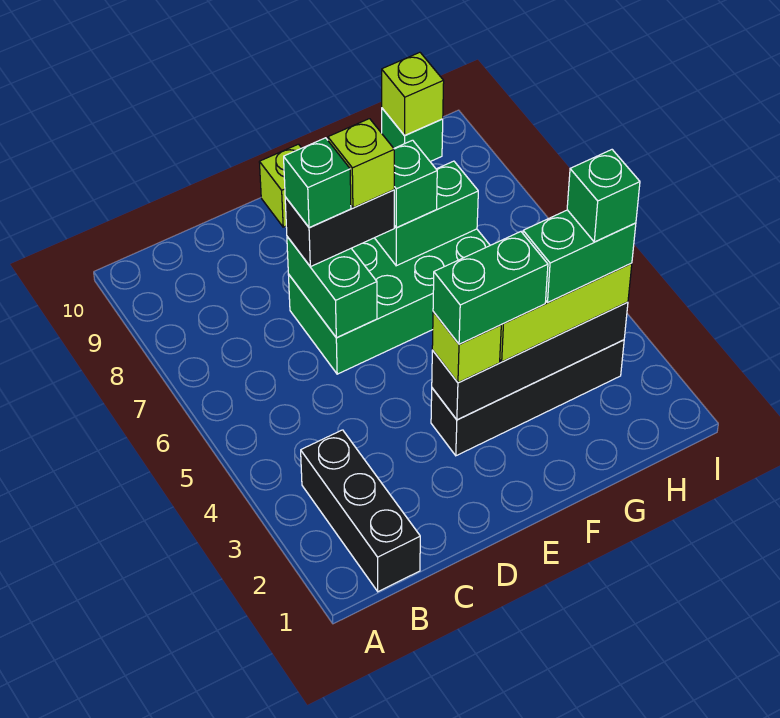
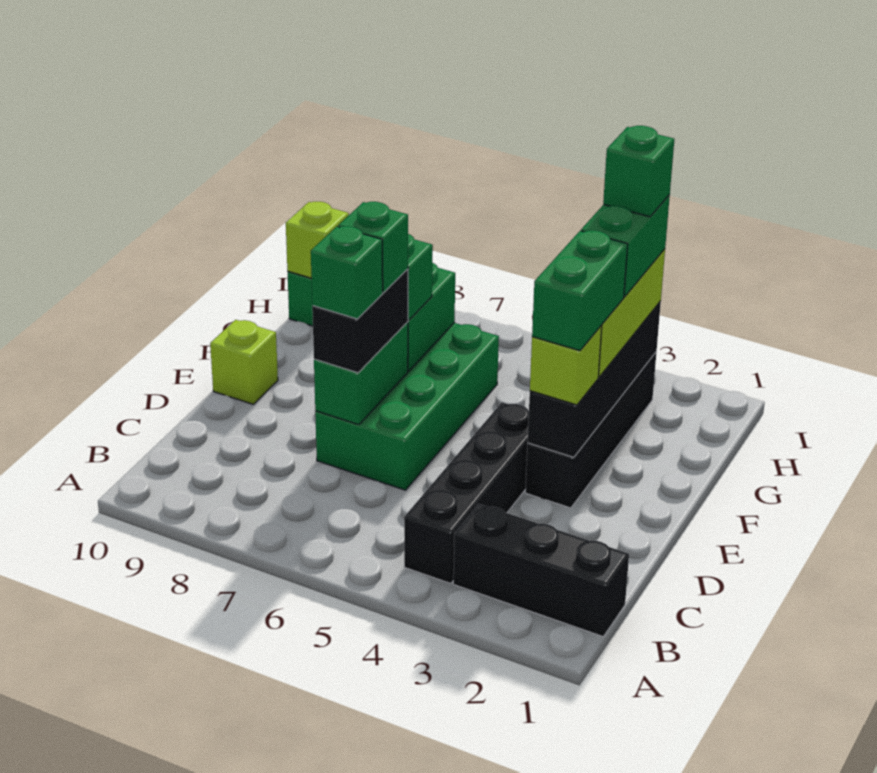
none -> black 1x4 brick [404,402,529,584]
green 1x2 brick [287,237,377,338] -> green 1x2 brick turned to [314,322,408,425]
lime 1x1 brick [328,119,394,208] -> green 1x1 brick [338,202,408,293]

